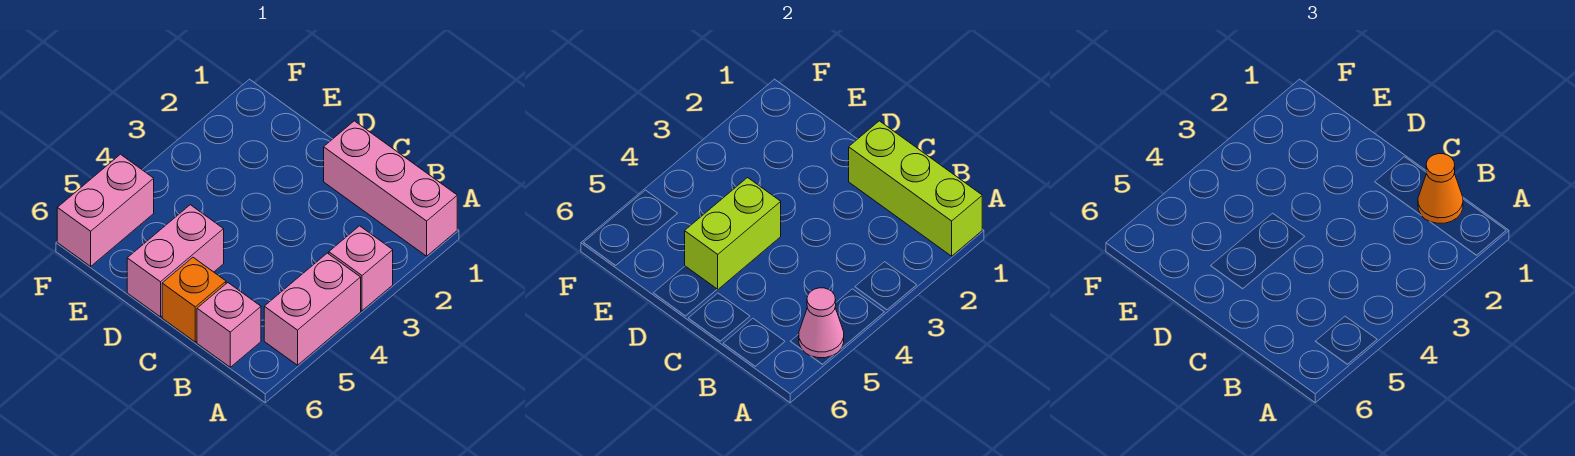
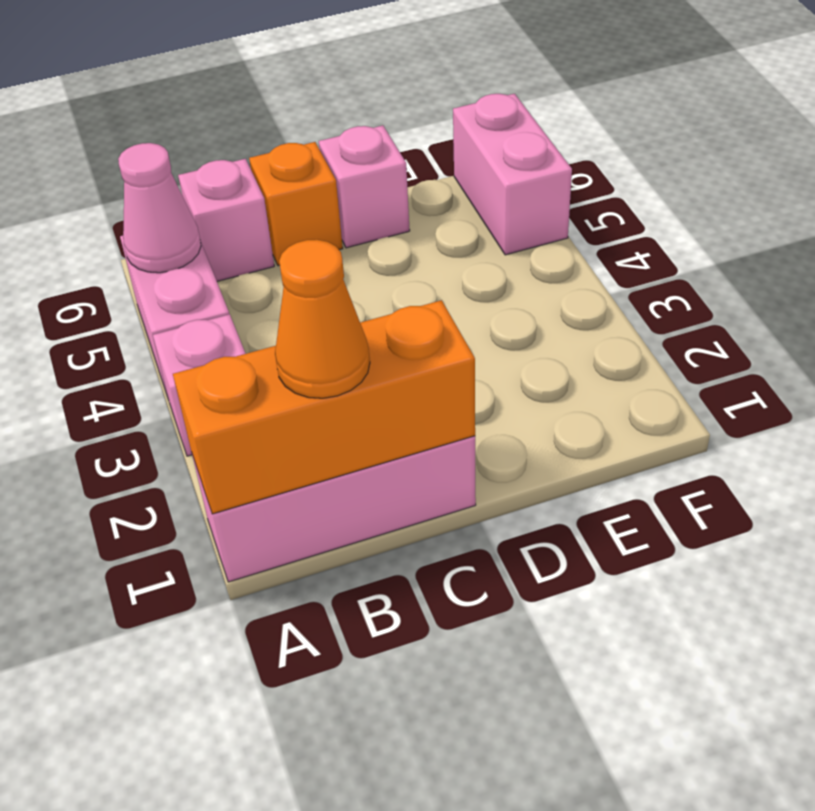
lime 1x3 brick [849,121,982,256] -> orange 1x3 brick [173,300,475,514]
lime 1x2 brick [685,178,781,289] -> none
pink 1x2 brick [127,205,224,317] -> pink 1x1 brick [319,125,410,248]

